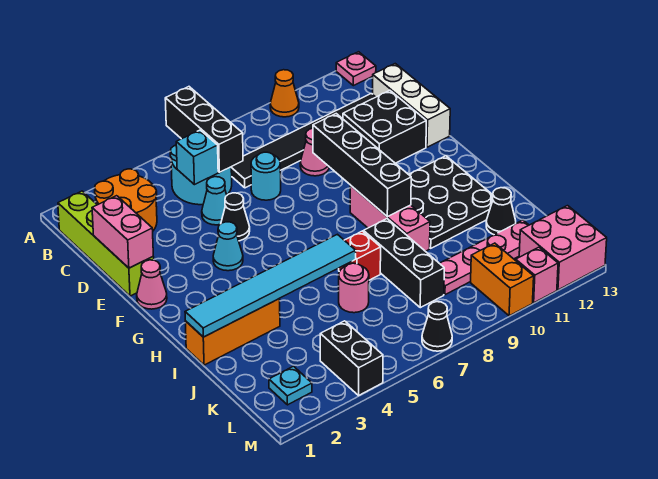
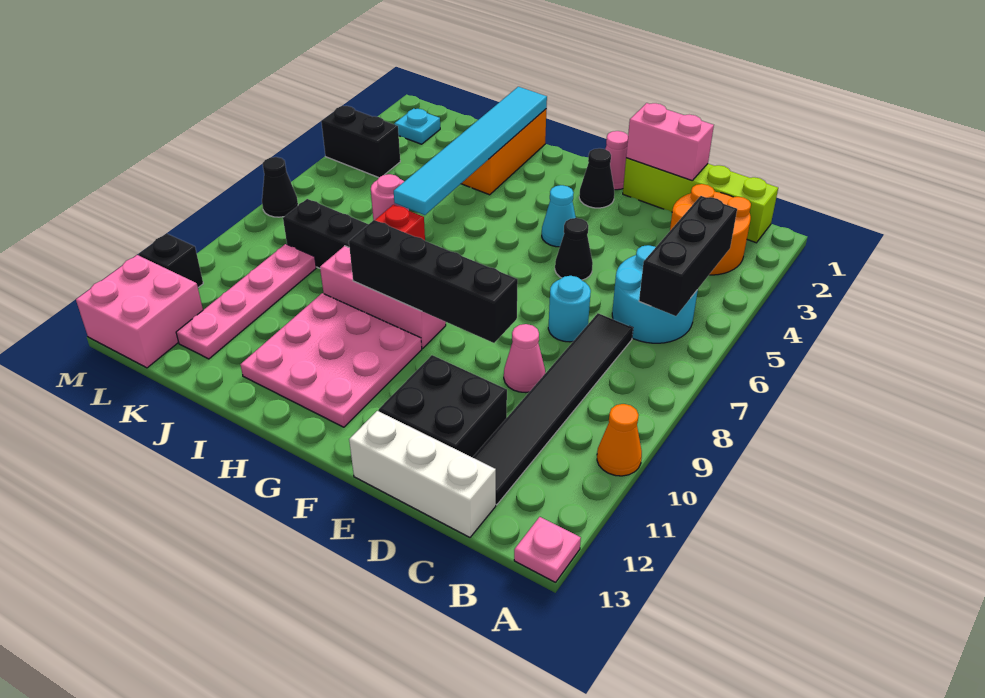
black 1x3 brick [165,87,243,172] -> black 1x3 brick turned to [639,196,737,316]
cyan 1x1 brick [176,130,218,185] -> none
cyan 1x1 cone [202,177,227,225] -> none
black 3x3 plate [409,156,493,248] -> pink 3x3 plate [240,293,422,427]
black 1x1 cone [486,188,516,235] -> black 1x1 cone moved to [579,148,614,208]
orange 1x2 brick [471,243,534,316] -> none
pink 1x1 brick [516,247,558,303] -> black 1x1 brick [139,233,203,287]

